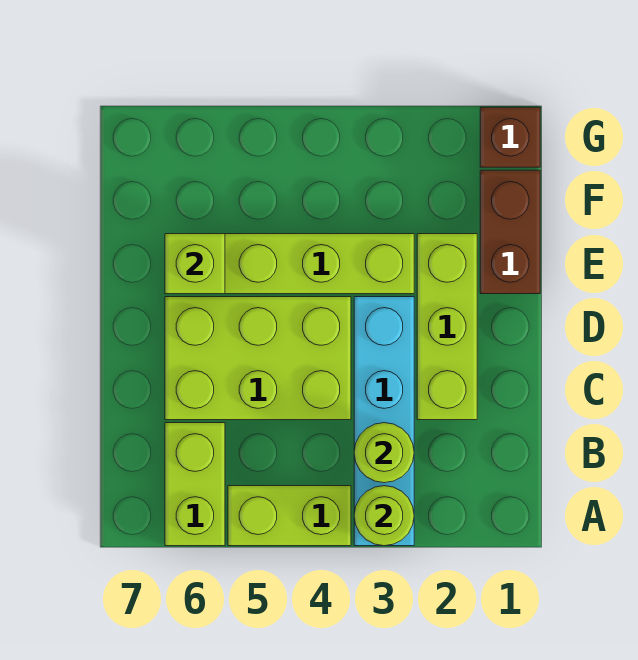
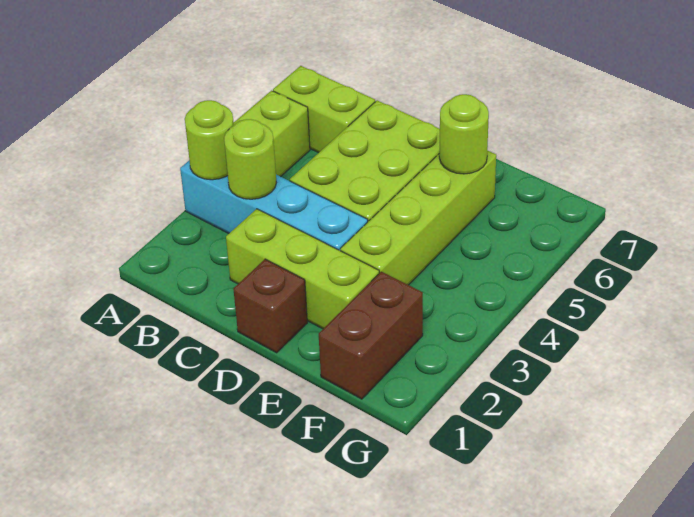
brown 1x2 brick [480,170,540,294] -> brown 1x2 brick turned to [319,272,423,399]
lime 1x1 brick [165,234,225,294] -> lime 1x1 round brick [439,94,489,174]
brown 1x1 brick [480,107,540,167] -> brown 1x1 brick moved to [233,259,307,353]

